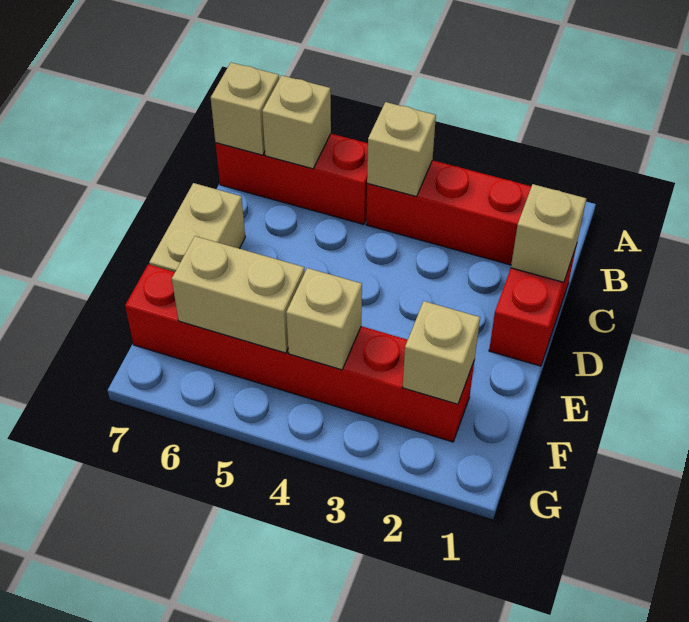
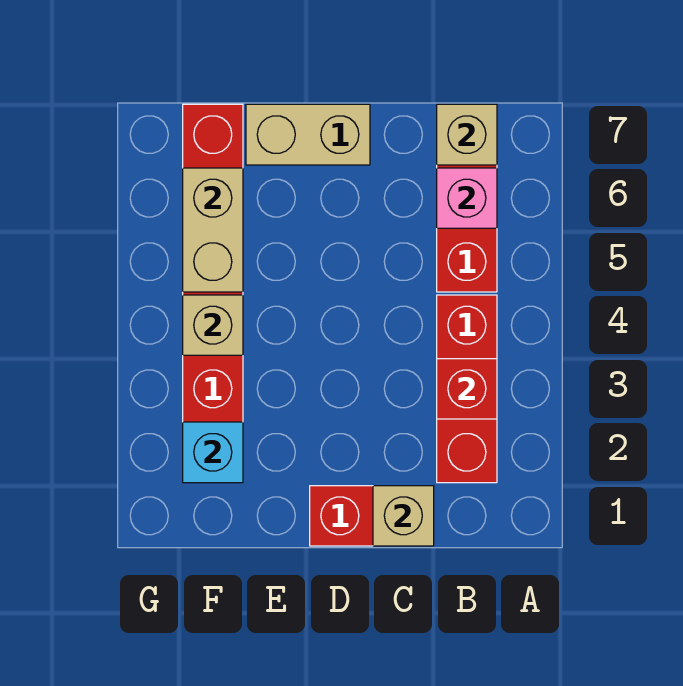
none -> red 1x1 brick [437,359,497,419]
tan 1x1 brick [367,102,436,197] -> none
tan 1x1 brick [262,75,331,169] -> pink 1x1 brick [437,168,497,228]
tan 1x1 brick [402,301,480,404] -> cyan 1x1 brick [183,422,243,483]

